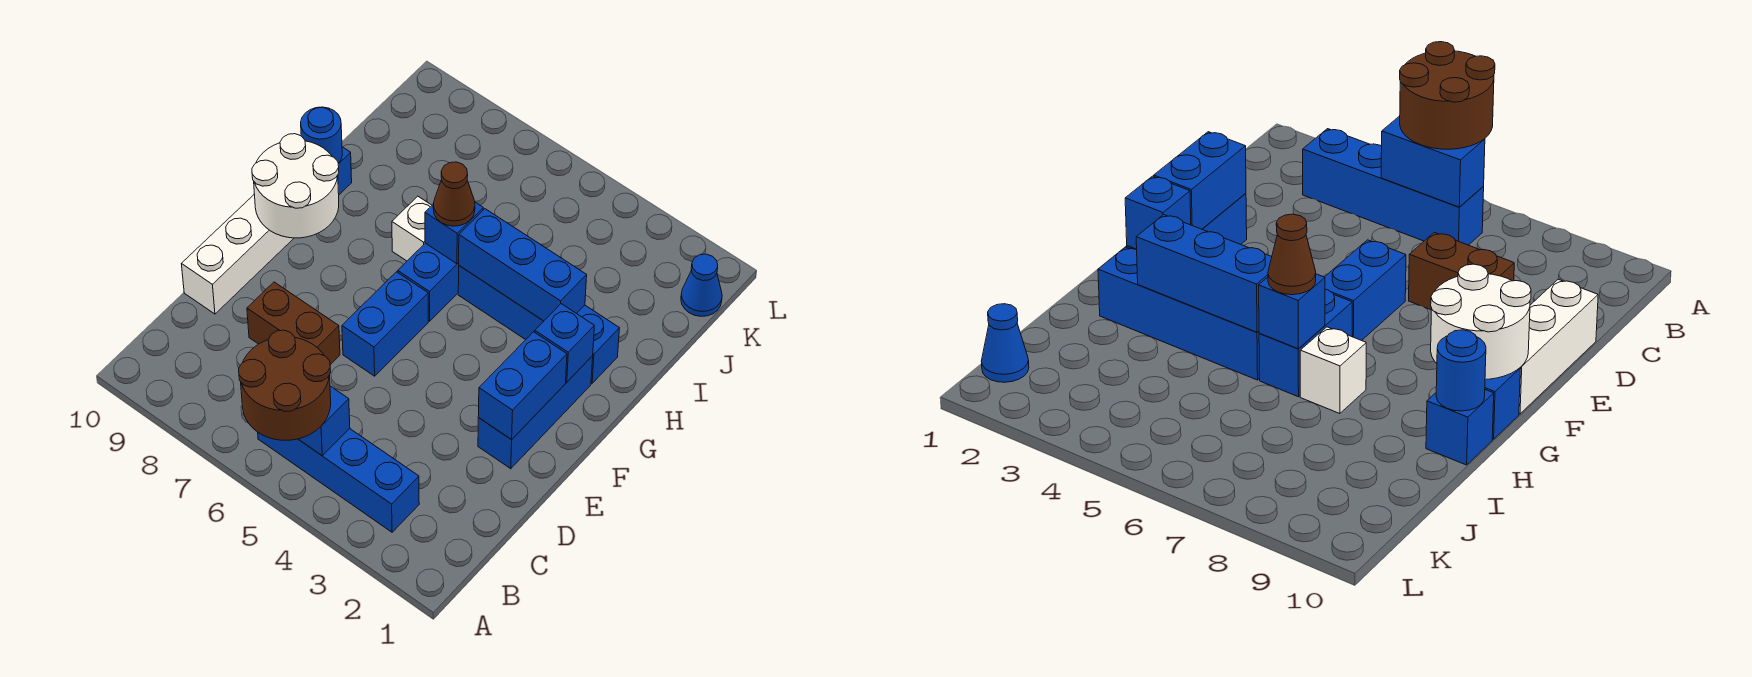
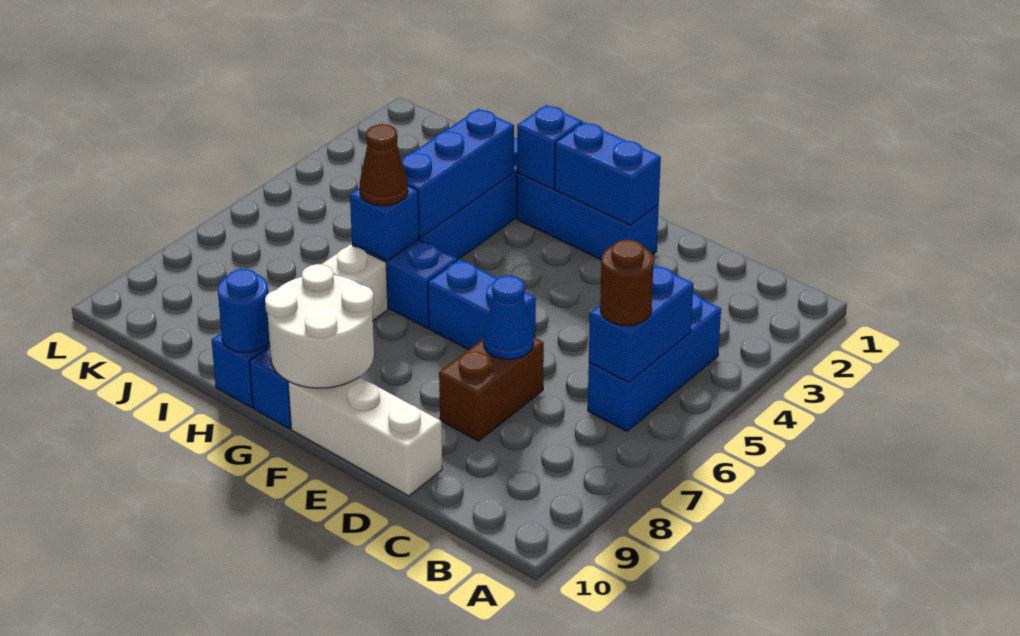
brown 2x2 round brick [239,330,331,440] -> brown 1x1 round brick [600,240,654,326]
blue 1x4 brick [258,429,419,532] -> blue 1x3 brick [588,293,721,431]
blue 1x1 cone [681,254,722,316] -> blue 1x1 cone moved to [484,276,534,359]

